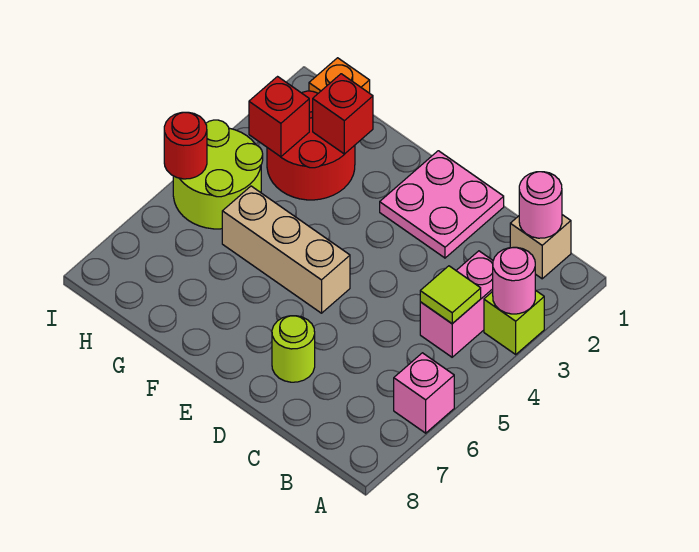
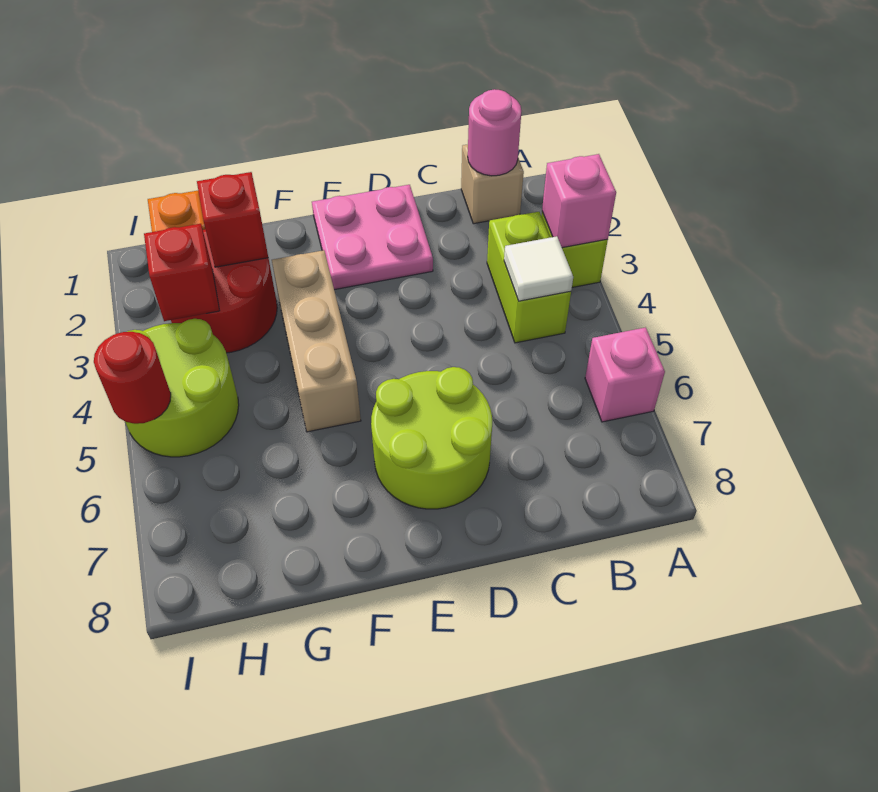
pink 1x1 round brick [493,247,535,314] -> pink 1x1 brick [542,154,616,248]
pink 1x2 brick [420,251,493,357] -> lime 1x2 brick [487,212,571,343]
lime 1x1 tile [420,266,481,324] -> white 1x1 tile [504,236,573,301]
lime 1x1 round brick [272,316,315,382] -> lime 2x2 round brick [371,367,492,509]
tan 1x3 brick [222,186,350,313] -> tan 1x3 brick turned to [272,250,361,432]

